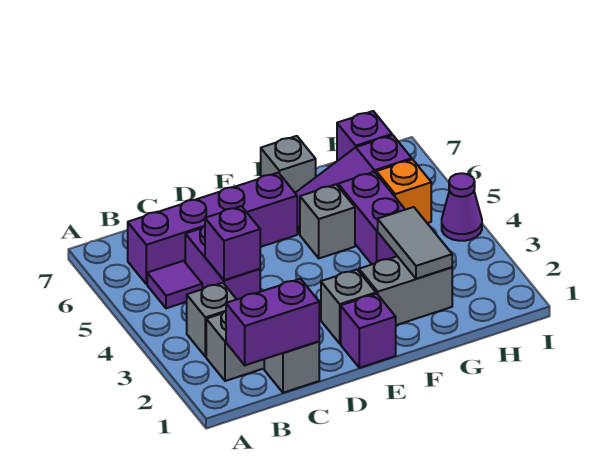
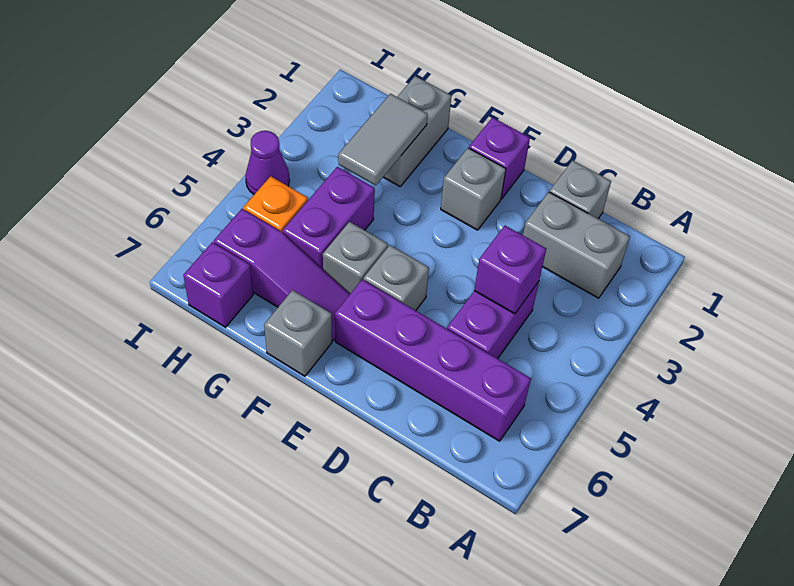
purple 1x2 brick [226,279,319,365] -> none
grey 1x1 brick [187,283,236,357] -> grey 1x1 brick moved to [364,245,429,310]
purple 1x1 tile [147,261,202,308] -> none
grey 1x2 brick [359,256,452,325] -> grey 1x2 brick turned to [384,76,451,186]

